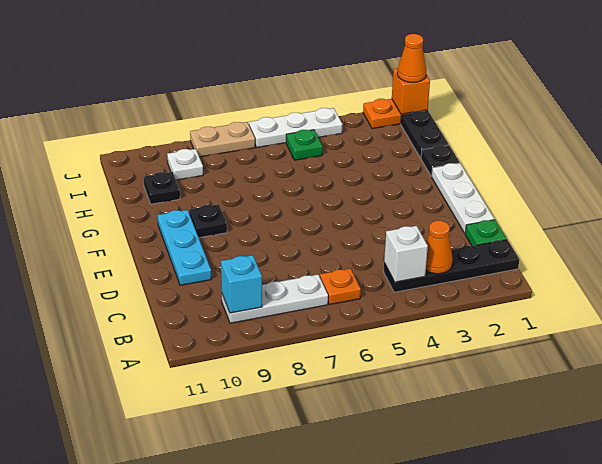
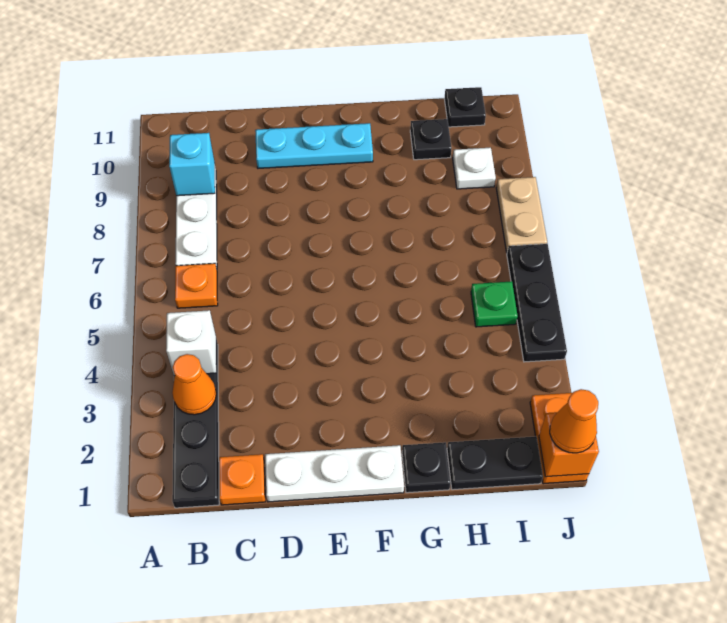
green 1x1 plate [465,220,507,246] -> orange 1x1 plate [219,454,265,505]
black 1x1 plate [189,204,227,238] -> black 1x1 plate moved to [444,87,486,127]
white 1x3 plate [249,108,343,147] -> black 1x3 plate [507,244,567,362]

